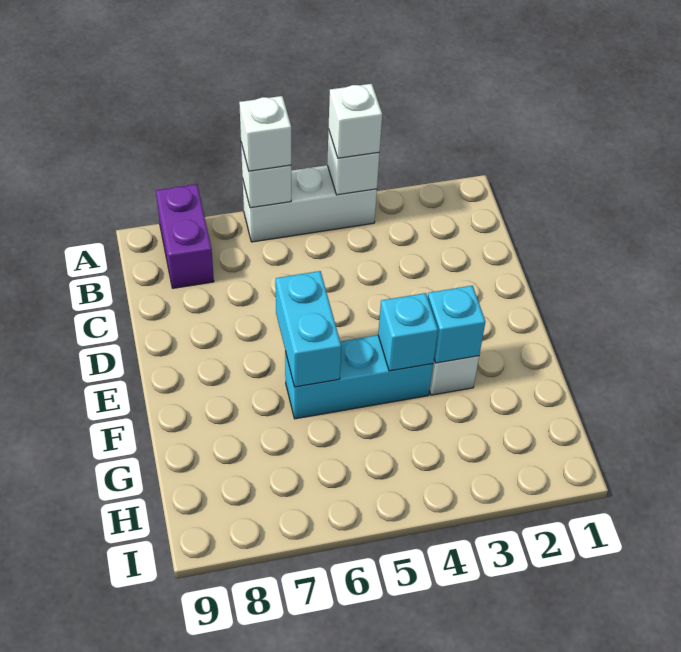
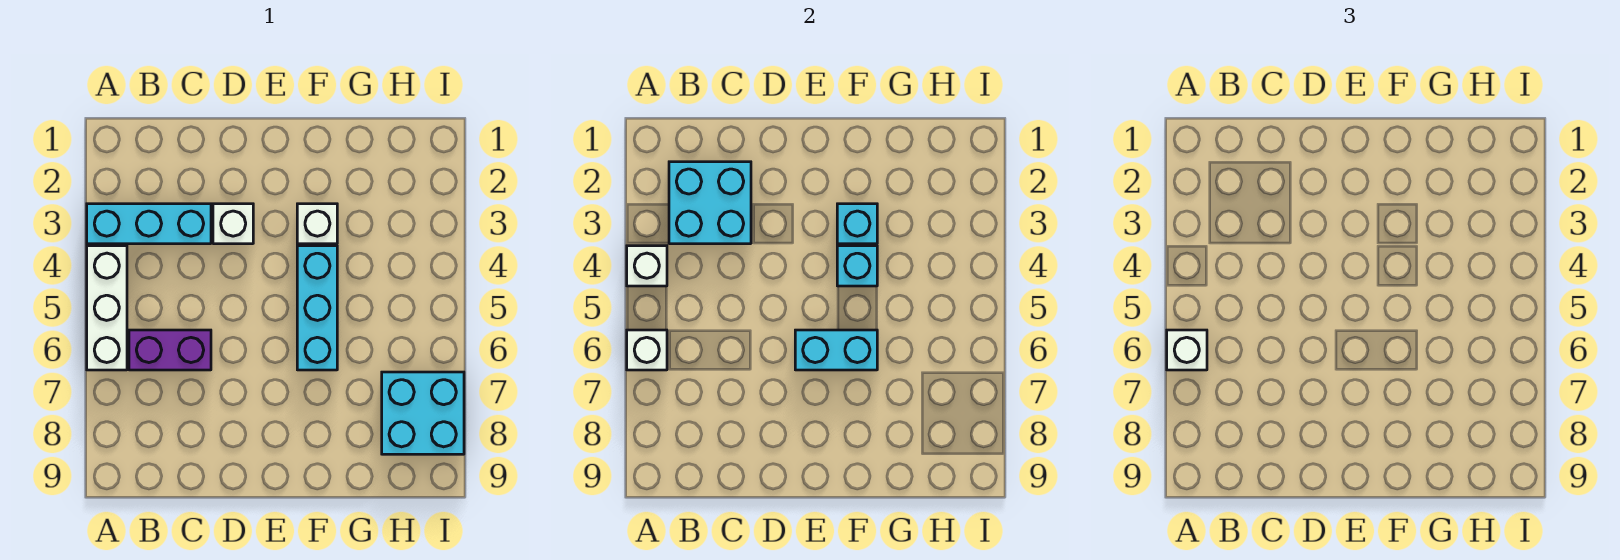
none -> cyan 1x3 brick [87,204,211,244]
white 1x1 brick [329,84,382,158] -> white 1x1 brick moved to [213,204,253,244]
purple 1x2 brick [156,184,214,288] -> purple 1x2 brick moved to [129,330,211,370]
none -> cyan 2x2 brick [669,162,751,244]
none -> cyan 2x2 brick [382,372,464,454]

